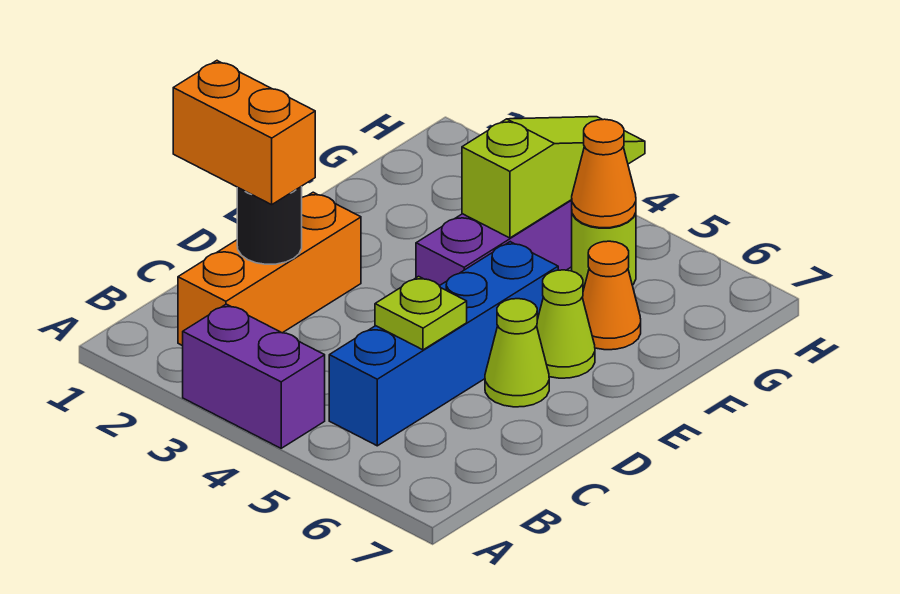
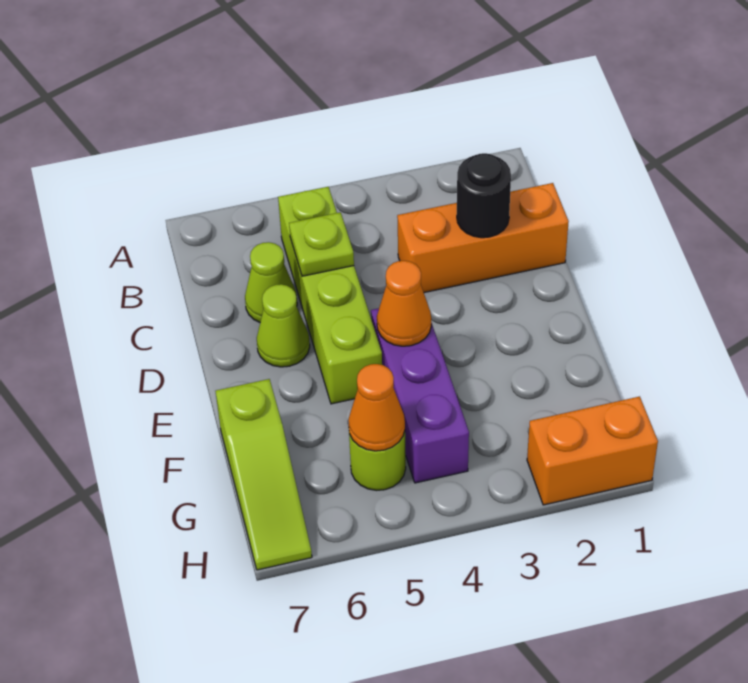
purple 1x2 brick [183,304,325,448] -> none
orange 1x3 brick [178,192,361,346] -> orange 1x3 brick turned to [397,183,569,293]
blue 1x4 brick [329,242,558,446] -> lime 1x4 brick [278,187,382,404]
orange 1x2 brick [173,61,315,205] -> orange 1x2 brick moved to [527,396,658,505]
lime 1x1 cone [537,270,595,378] -> lime 1x1 cone moved to [245,242,297,322]
lime 1x3 slope [462,117,645,238] -> lime 1x3 slope moved to [216,379,312,570]
orange 1x1 cone [582,241,641,350] -> orange 1x1 cone moved to [377,261,431,346]

